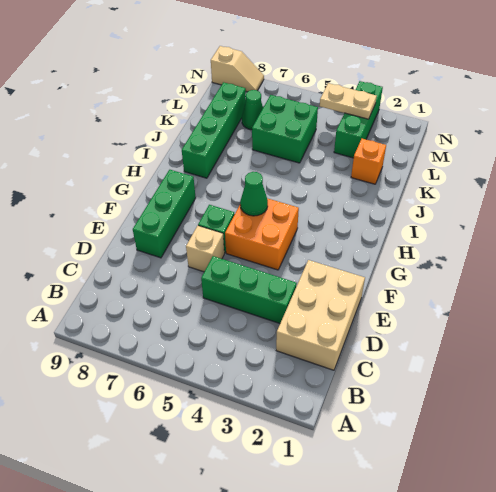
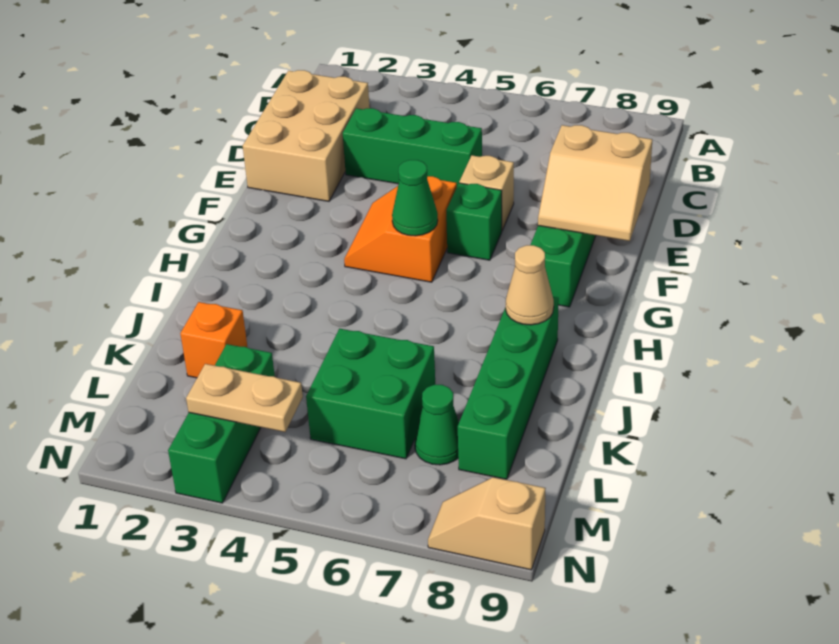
none -> tan 2x2 slope [538,125,652,241]
orange 2x2 brick [225,198,299,270] -> orange 2x2 slope [344,176,457,282]
none -> tan 1x1 cone [506,245,554,325]

